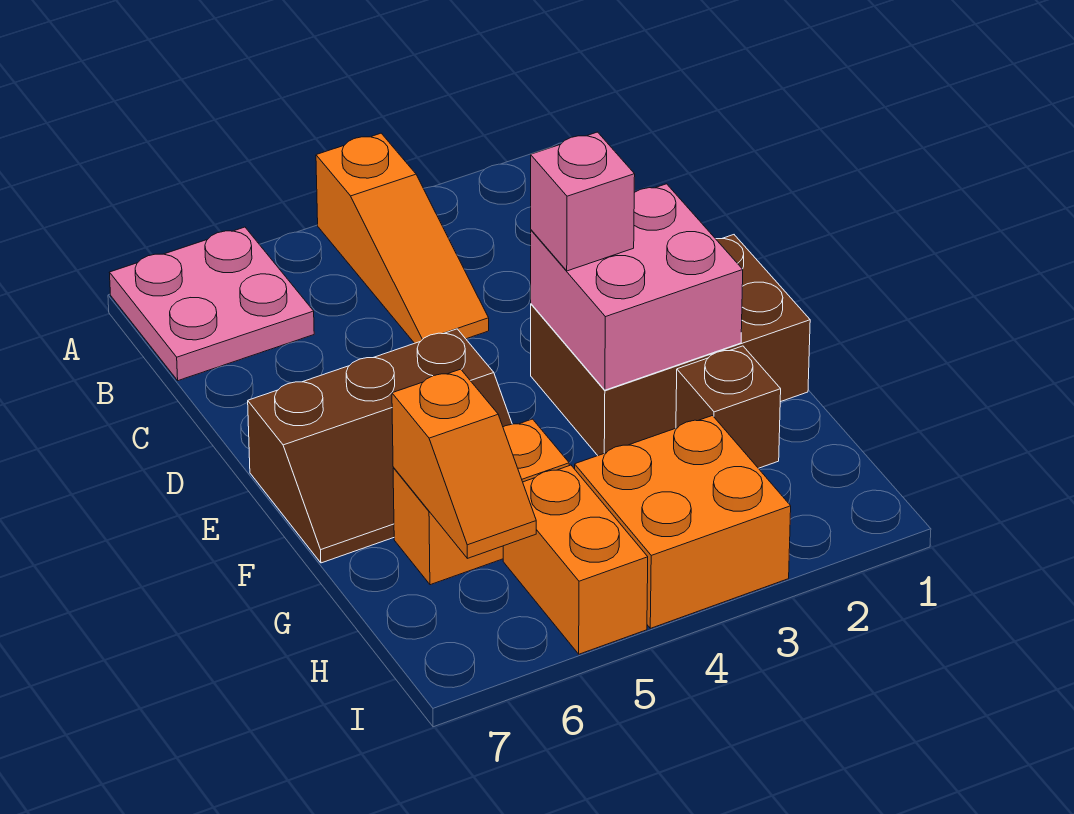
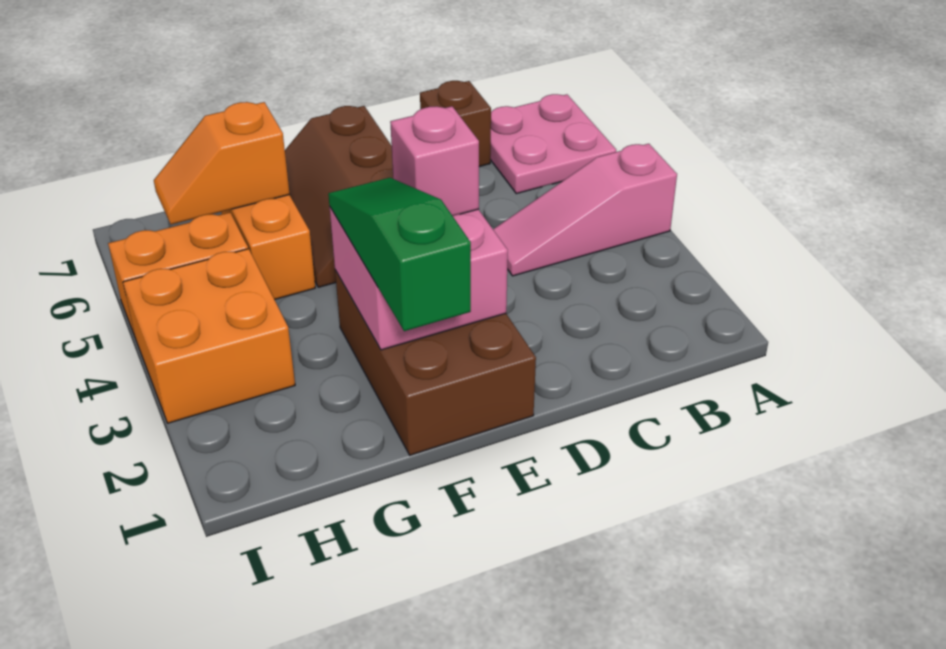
orange 1x3 slope [316,133,489,343] -> pink 1x3 slope [493,144,677,276]
none -> green 1x3 slope [328,178,471,331]
brown 1x1 brick [676,346,781,468] -> brown 1x1 brick moved to [420,81,491,167]

